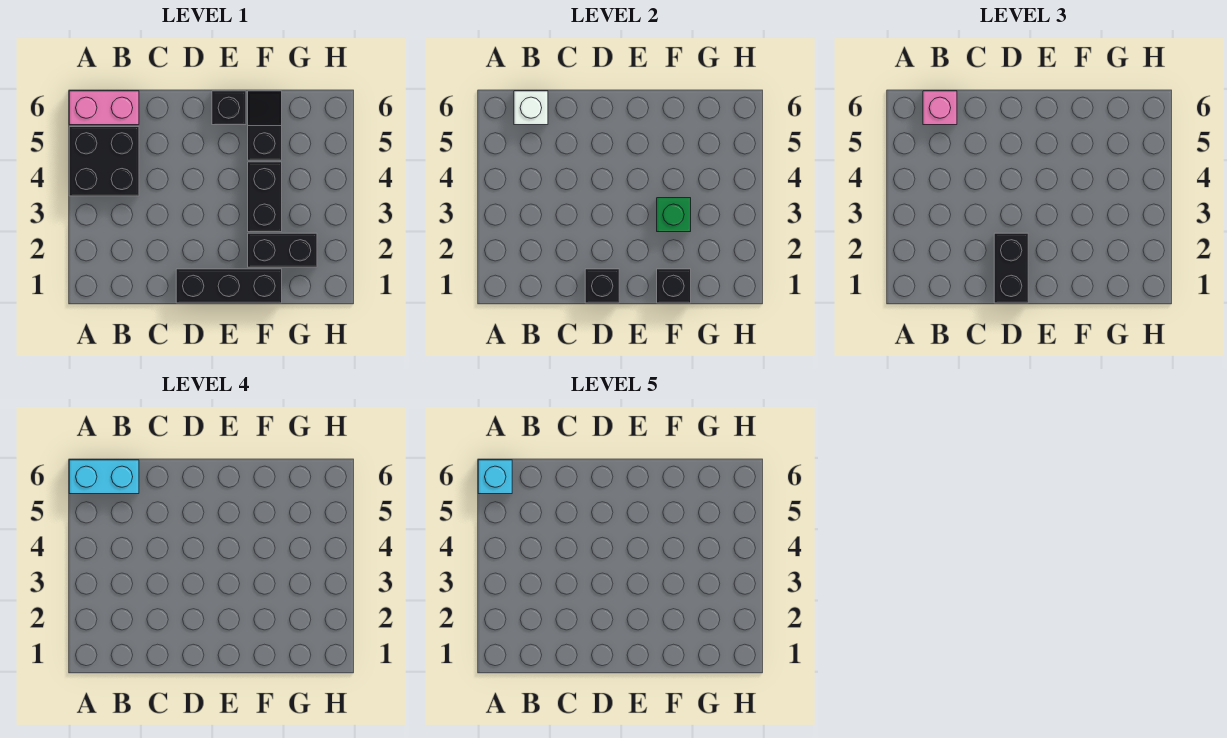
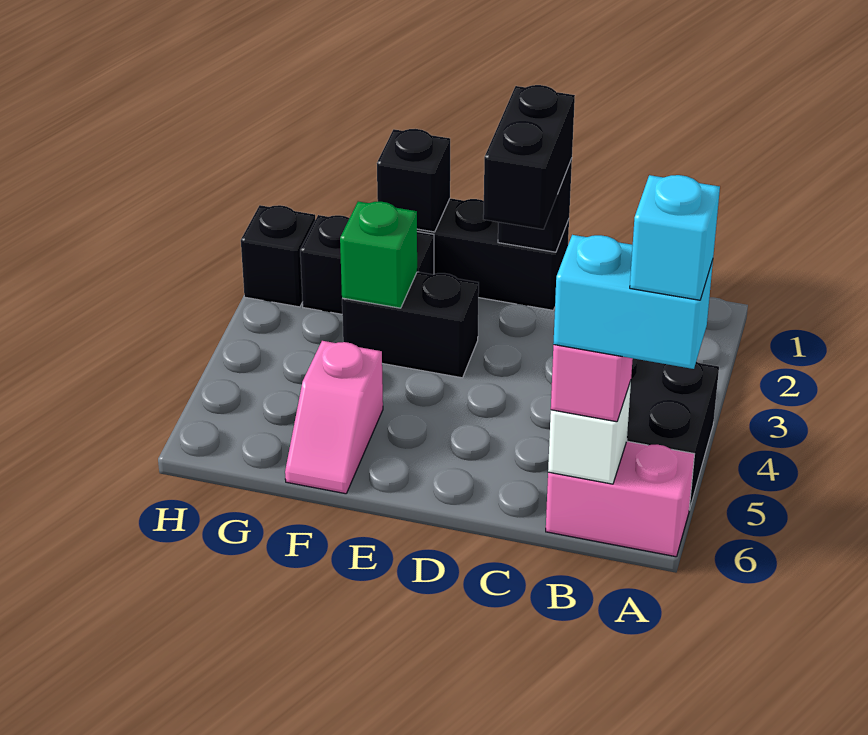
black 1x1 brick [212,91,246,125] -> black 1x1 brick moved to [241,205,315,307]
black 1x2 brick [248,162,282,232] -> black 1x2 brick turned to [342,272,479,378]
black 1x2 slope [248,91,282,160] -> pink 1x2 slope [285,341,383,494]

